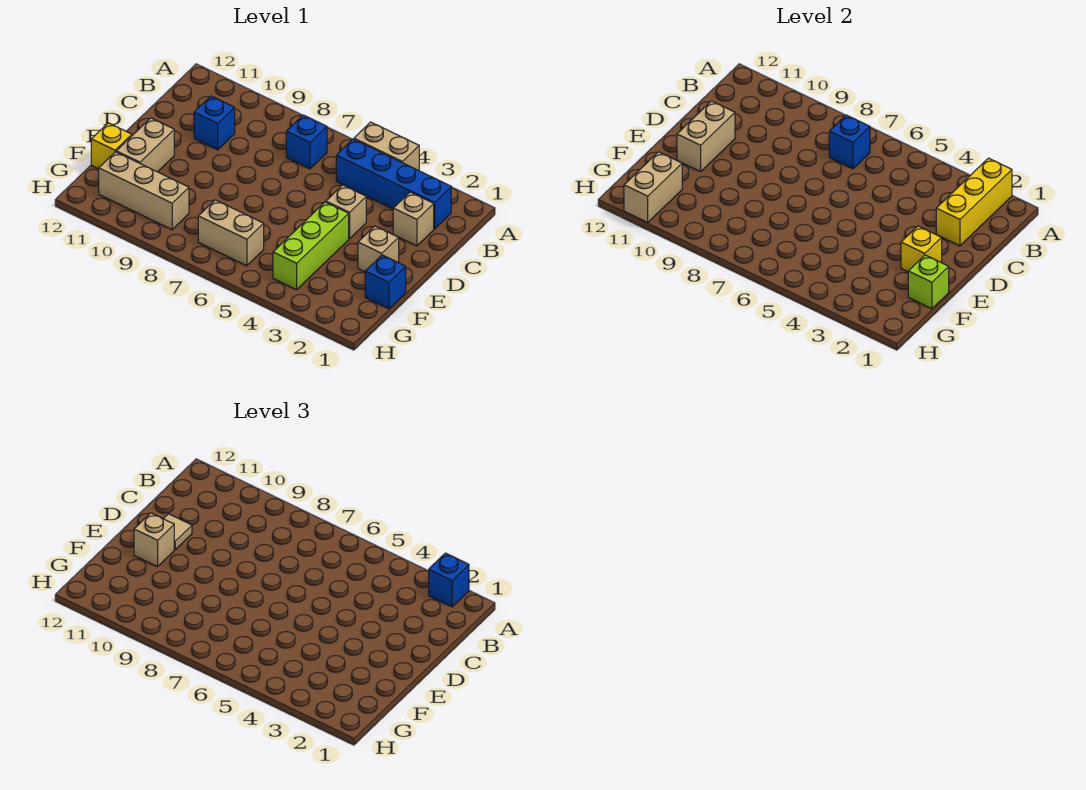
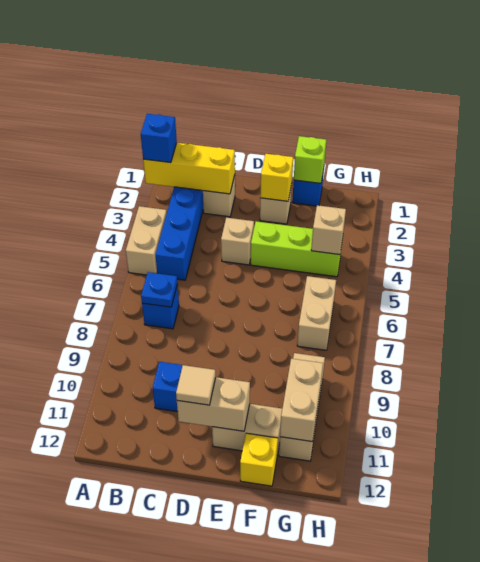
blue 1x1 brick [829,115,870,169] -> blue 1x1 plate [141,272,177,307]
tan 1x1 brick [134,513,174,567] -> tan 1x1 brick moved to [311,205,346,255]
tan 1x2 brick [624,152,682,223] -> tan 1x2 brick turned to [280,359,323,442]

